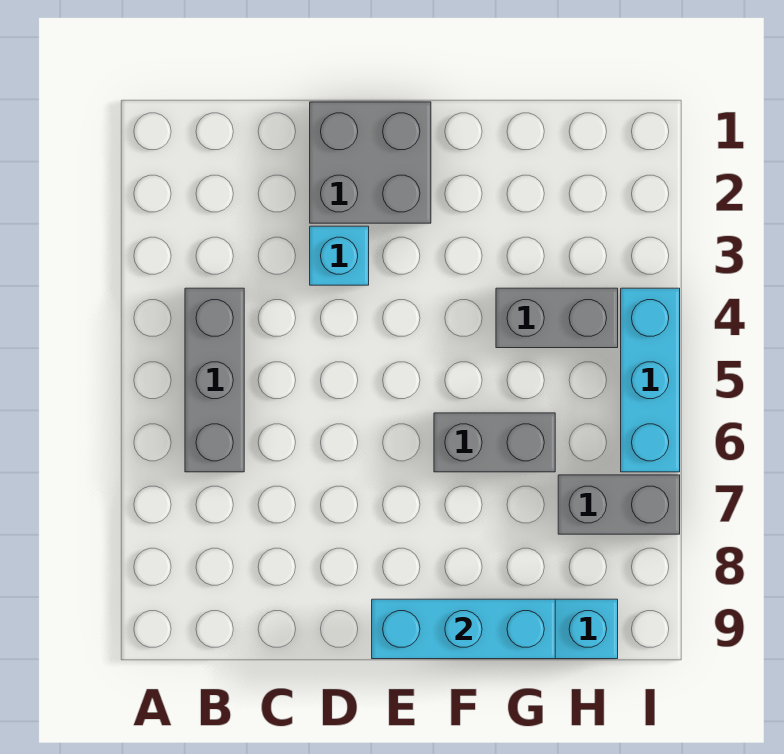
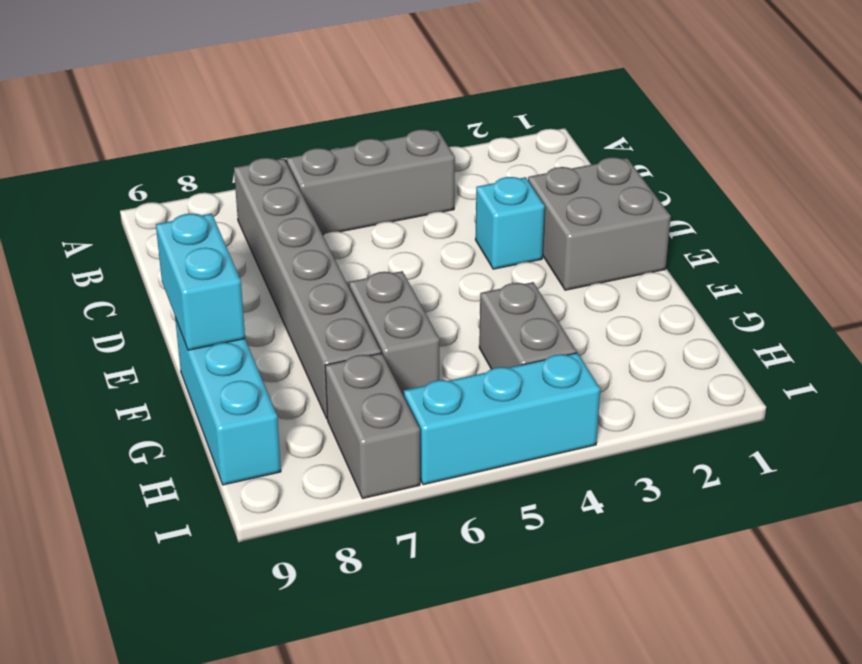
none -> grey 1x6 brick [234,158,381,418]
cyan 1x3 brick [372,599,555,659] -> cyan 1x2 brick [156,213,245,350]

